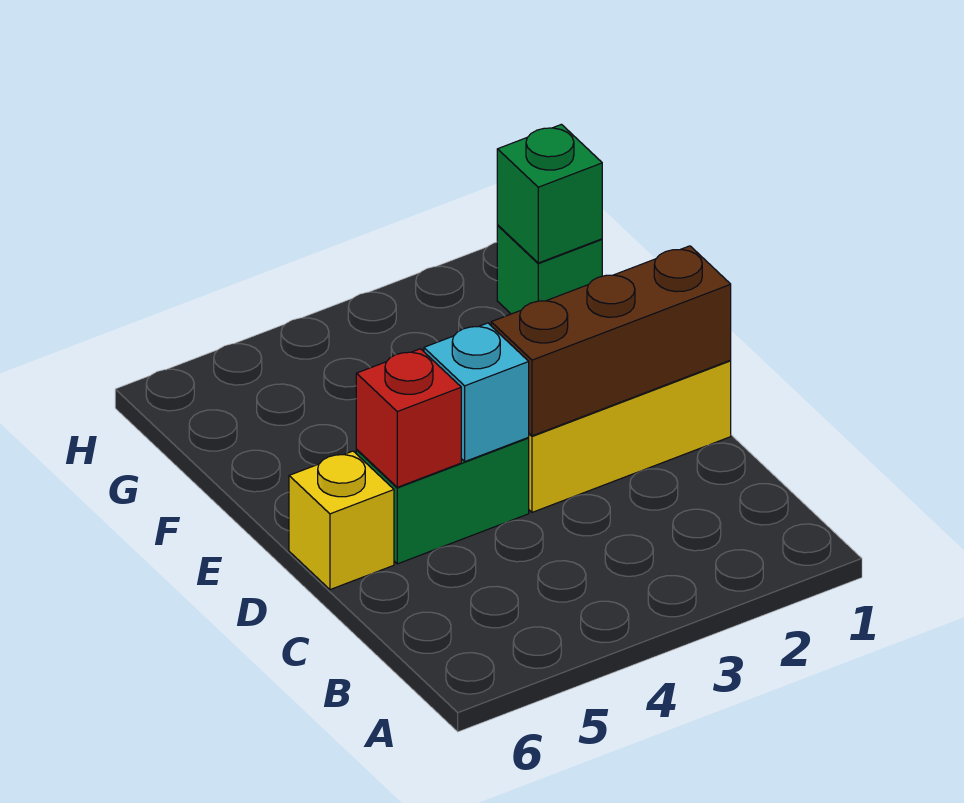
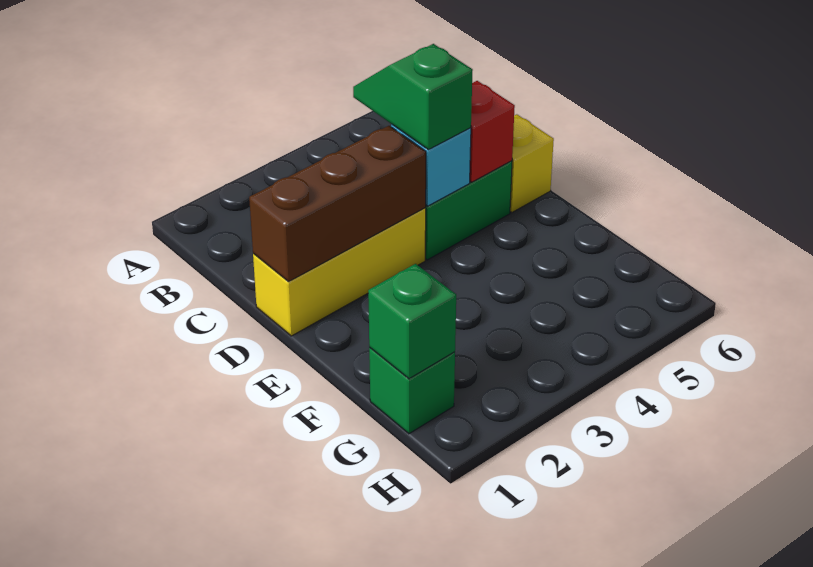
none -> green 1x2 slope [353,44,473,150]

